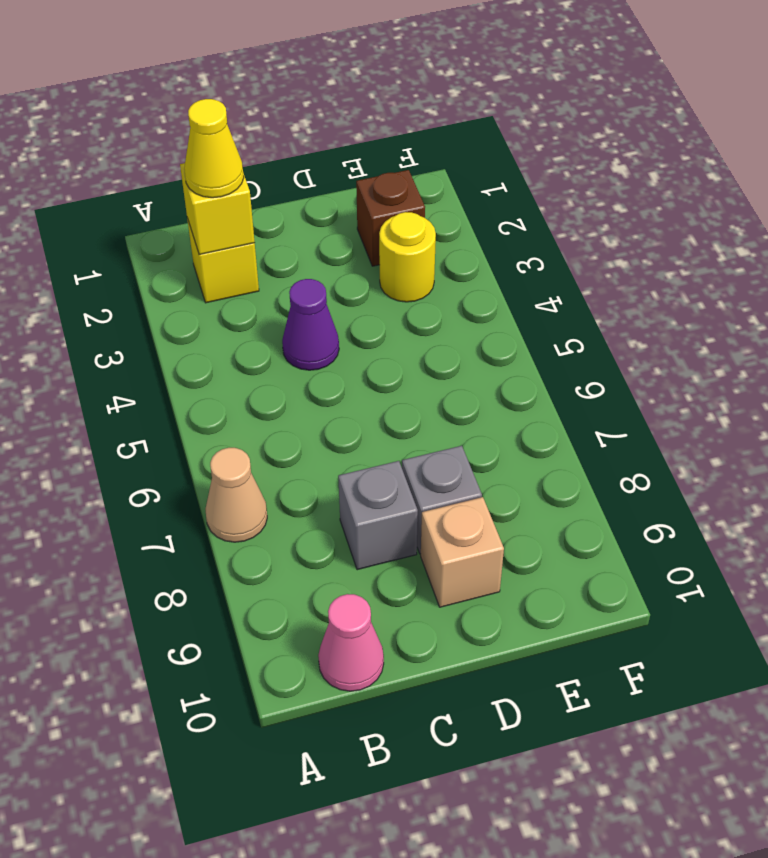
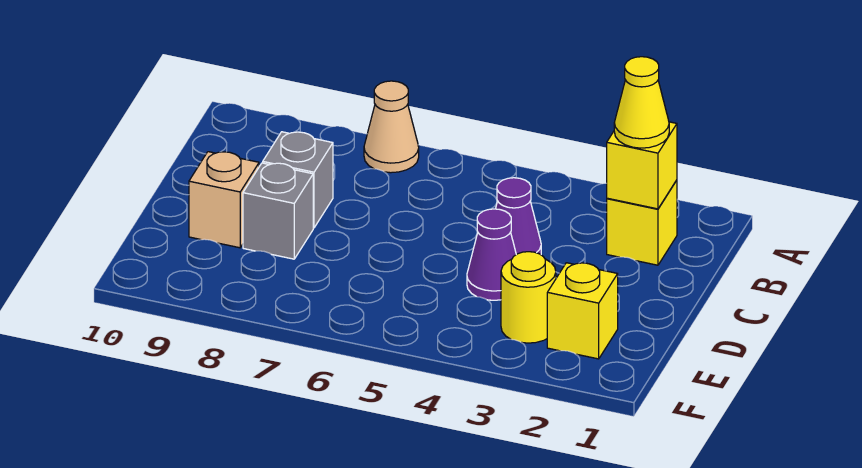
pink 1x1 cone [318,594,384,691] -> none
none -> purple 1x1 cone [467,209,516,300]
brown 1x1 brick [356,170,425,266] -> yellow 1x1 brick [547,263,618,359]

